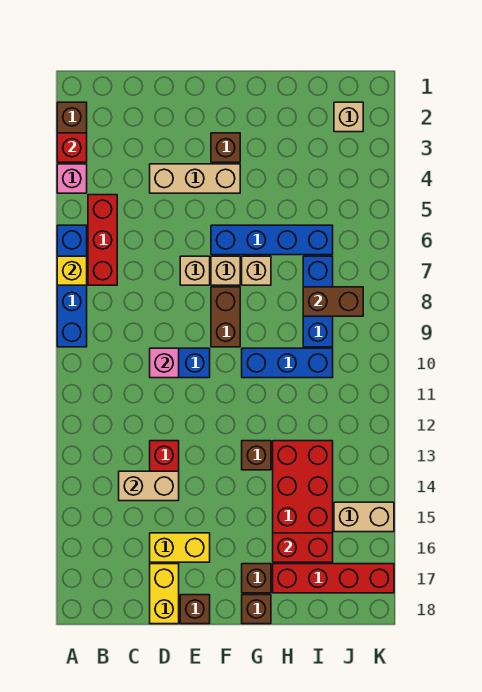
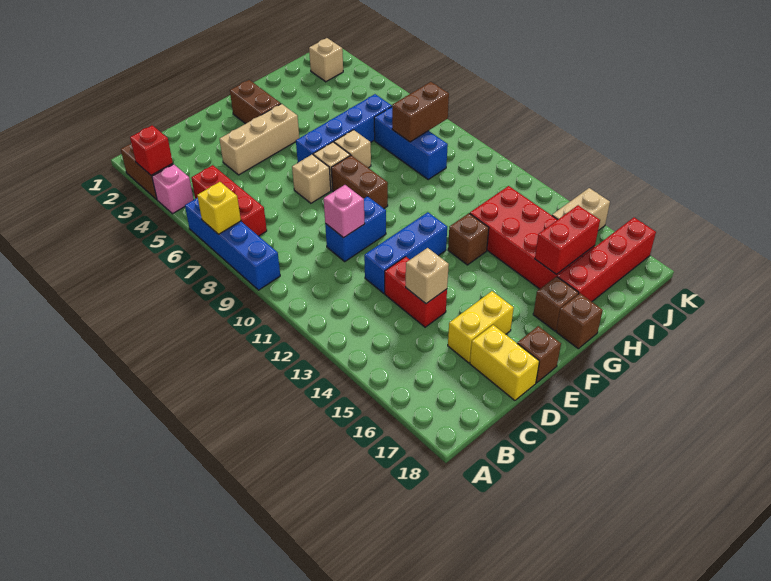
tan 1x2 brick [119,471,179,501] -> tan 1x1 brick [406,248,449,304]
brown 1x1 brick [211,133,240,162] -> brown 1x2 brick [230,80,281,124]
blue 1x3 brick [242,348,333,378] -> blue 1x3 brick moved to [364,212,447,293]

